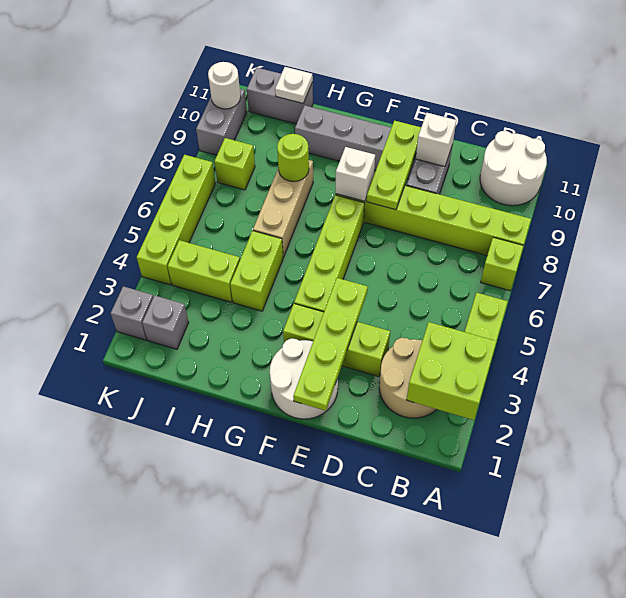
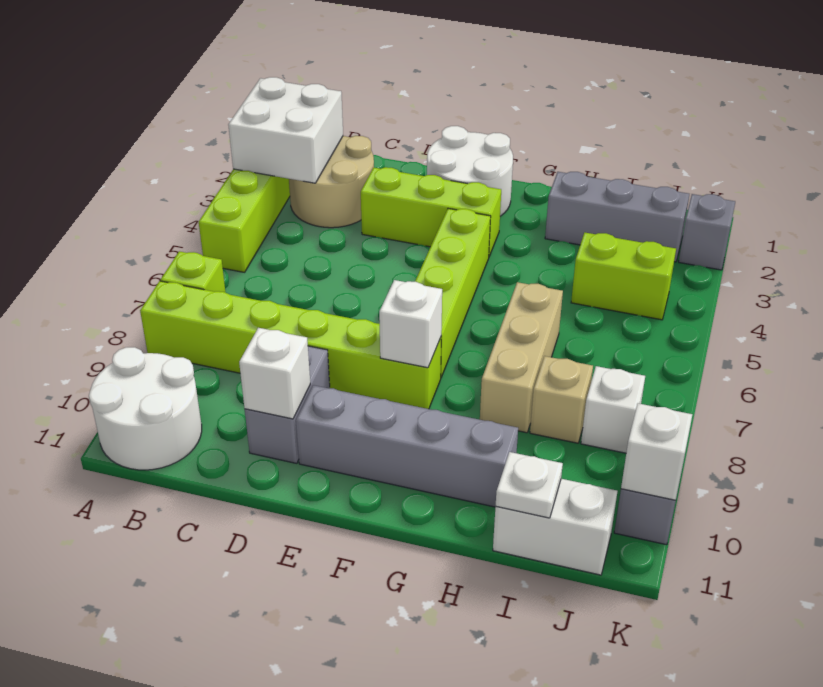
lime 2x2 brick [407,322,497,420] -> white 2x2 brick [228,77,343,183]
lime 1x4 plate [293,278,368,411] -> none
lime 1x3 plate [367,121,421,210] -> none
lime 1x2 brick [230,231,283,311] -> none
lime 1x1 round brick [277,134,309,182] -> none
none -> tan 1x1 brick [530,356,593,443]
grey 1x2 brick [247,68,313,124] -> white 1x2 brick [493,479,617,575]
grey 1x1 brick [142,295,189,349] -> grey 1x3 brick [545,172,689,262]
lime 1x1 brick [214,138,255,190] -> white 1x1 brick [581,366,645,453]
lime 1x4 brick [137,155,216,285] -> none
white 1x1 round brick [208,62,241,109] -> white 1x1 brick [621,403,692,500]

